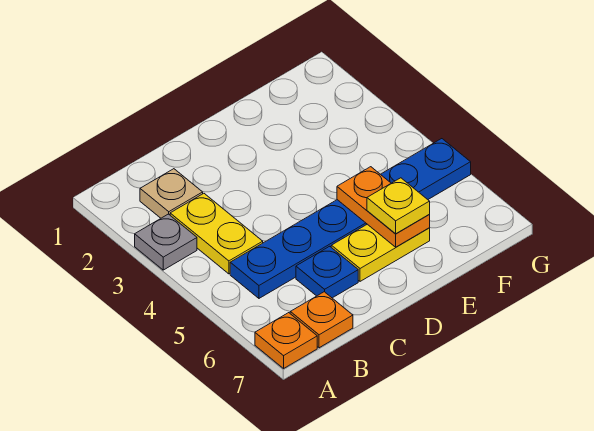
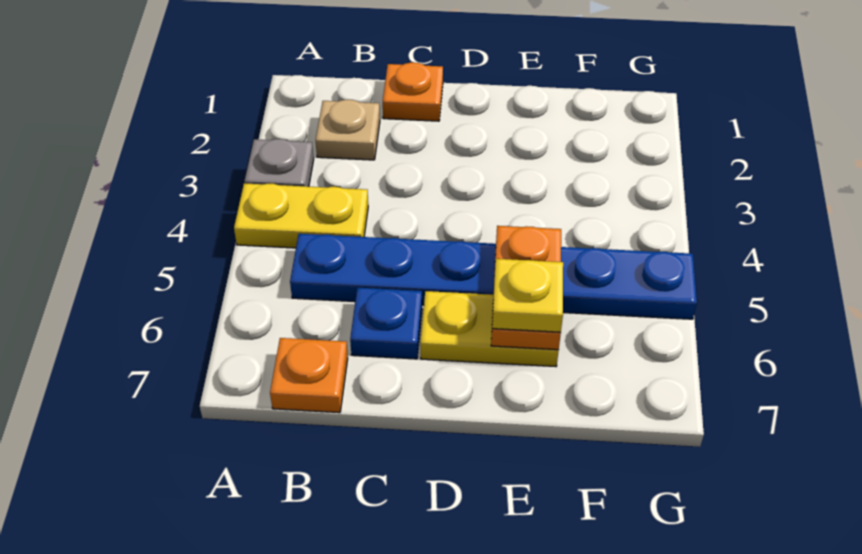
orange 1x1 plate [255,313,317,368] -> orange 1x1 plate moved to [383,62,443,121]
yellow 1x2 plate [170,193,263,274] -> yellow 1x2 plate turned to [234,183,368,248]

